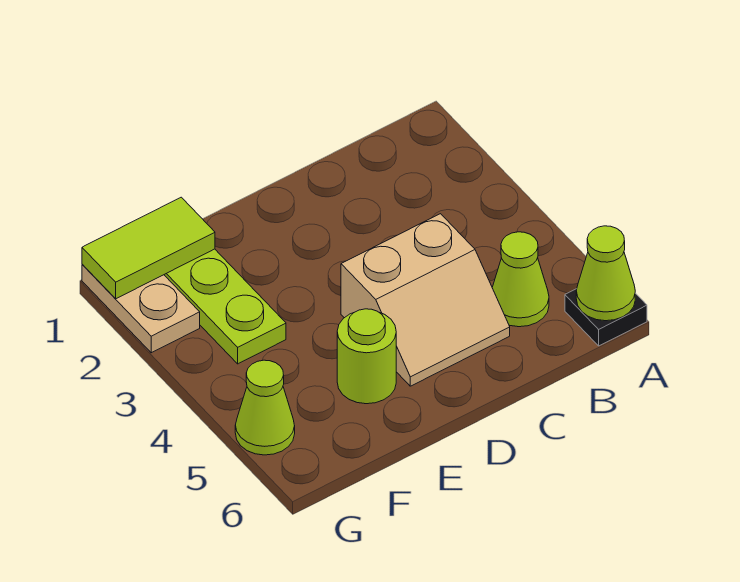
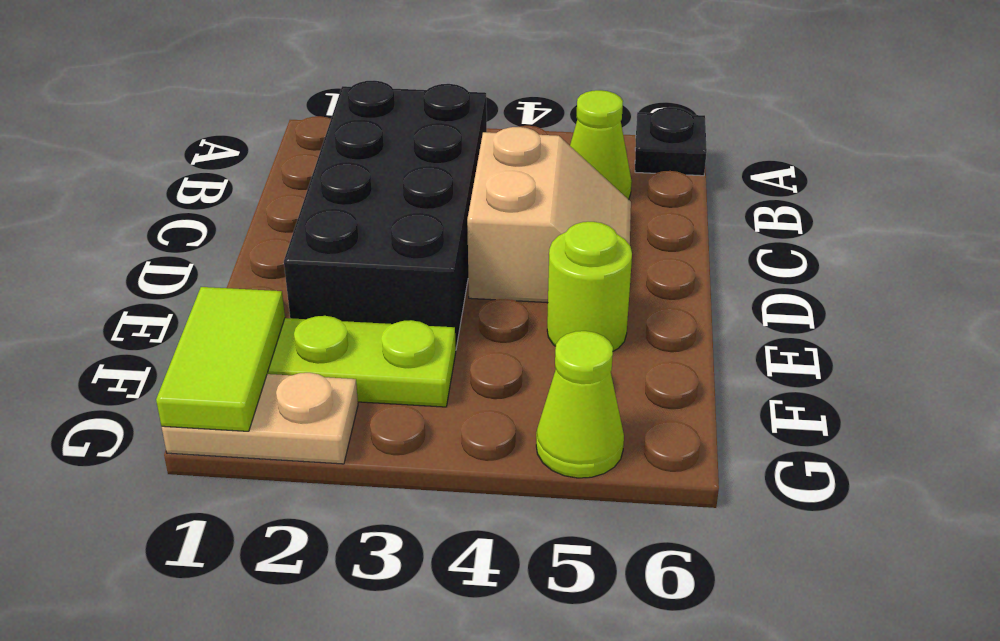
lime 1x1 cone [576,226,635,321] -> none
none -> black 2x4 brick [284,81,487,348]

